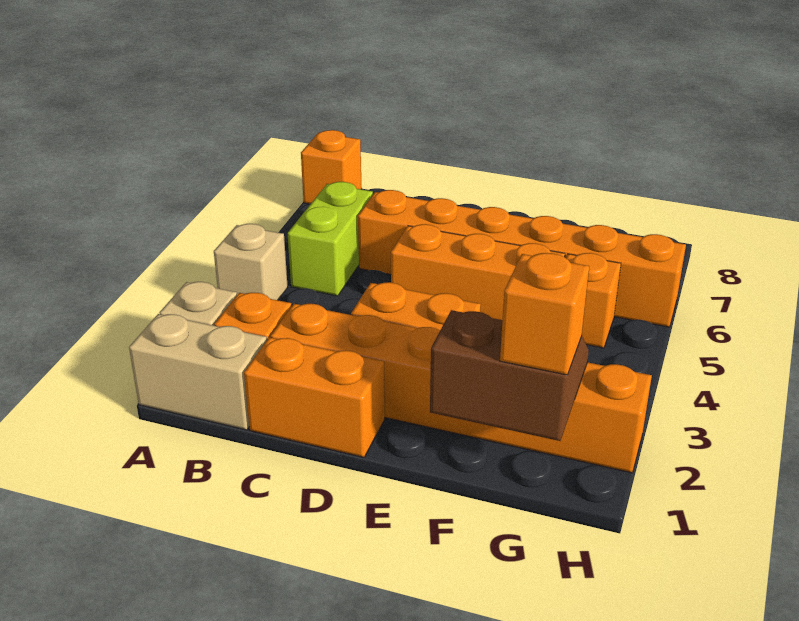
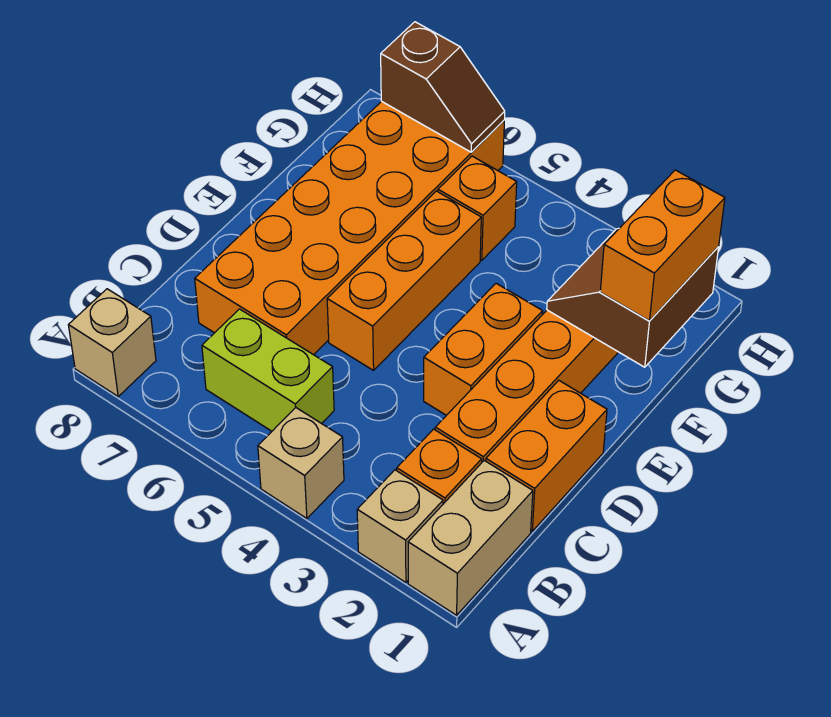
orange 1x1 brick [301,130,362,204] -> tan 1x1 brick [69,289,156,396]
orange 1x6 brick [358,190,686,327] -> orange 2x6 brick [195,101,504,355]
orange 1x1 brick [500,253,589,375] -> orange 1x2 brick [600,170,725,321]
none -> brown 1x2 slope [381,22,505,152]

